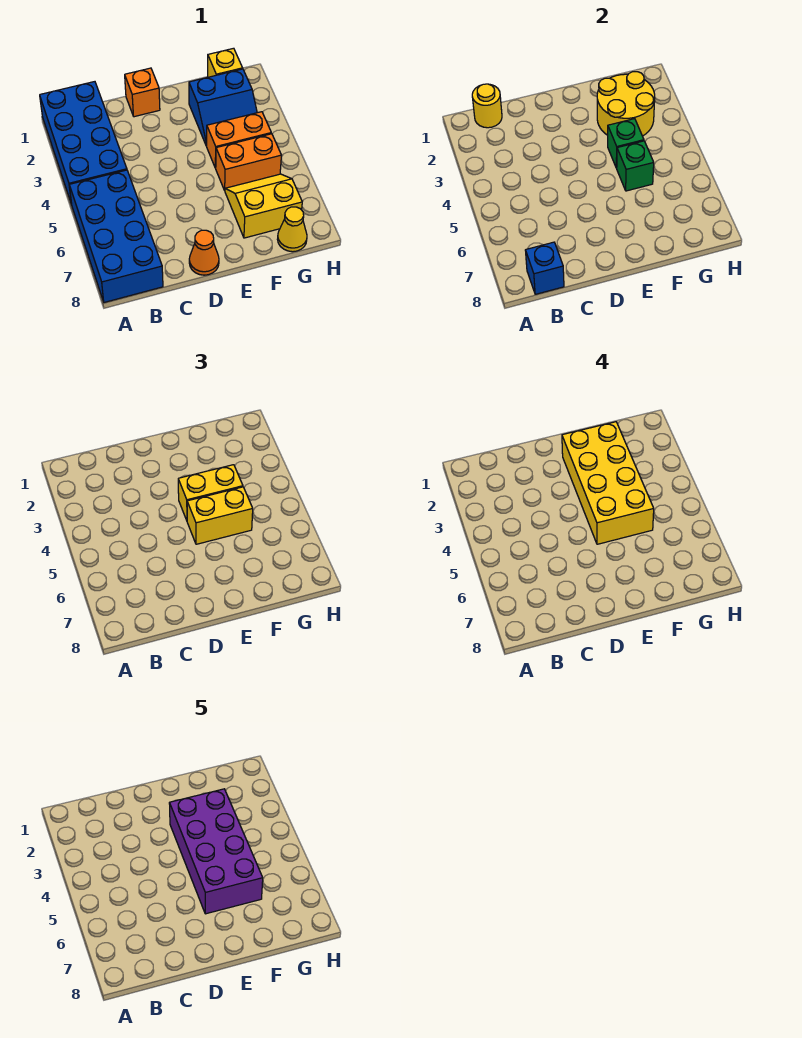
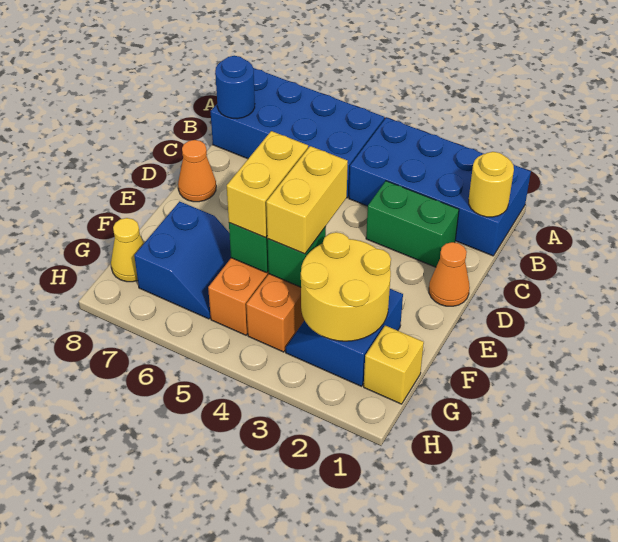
blue 1x1 brick [525,242,564,294] -> blue 1x1 round brick [215,56,255,119]
none -> green 1x2 brick [366,181,459,267]
orange 1x1 brick [125,68,160,117] -> orange 1x1 cone [429,242,470,306]
yellow 2x4 brick [562,422,654,544] -> none
purple 2x4 brick [169,789,263,914] -> none
yellow 2x2 slope [225,174,302,238] -> blue 2x2 slope [134,201,231,319]

